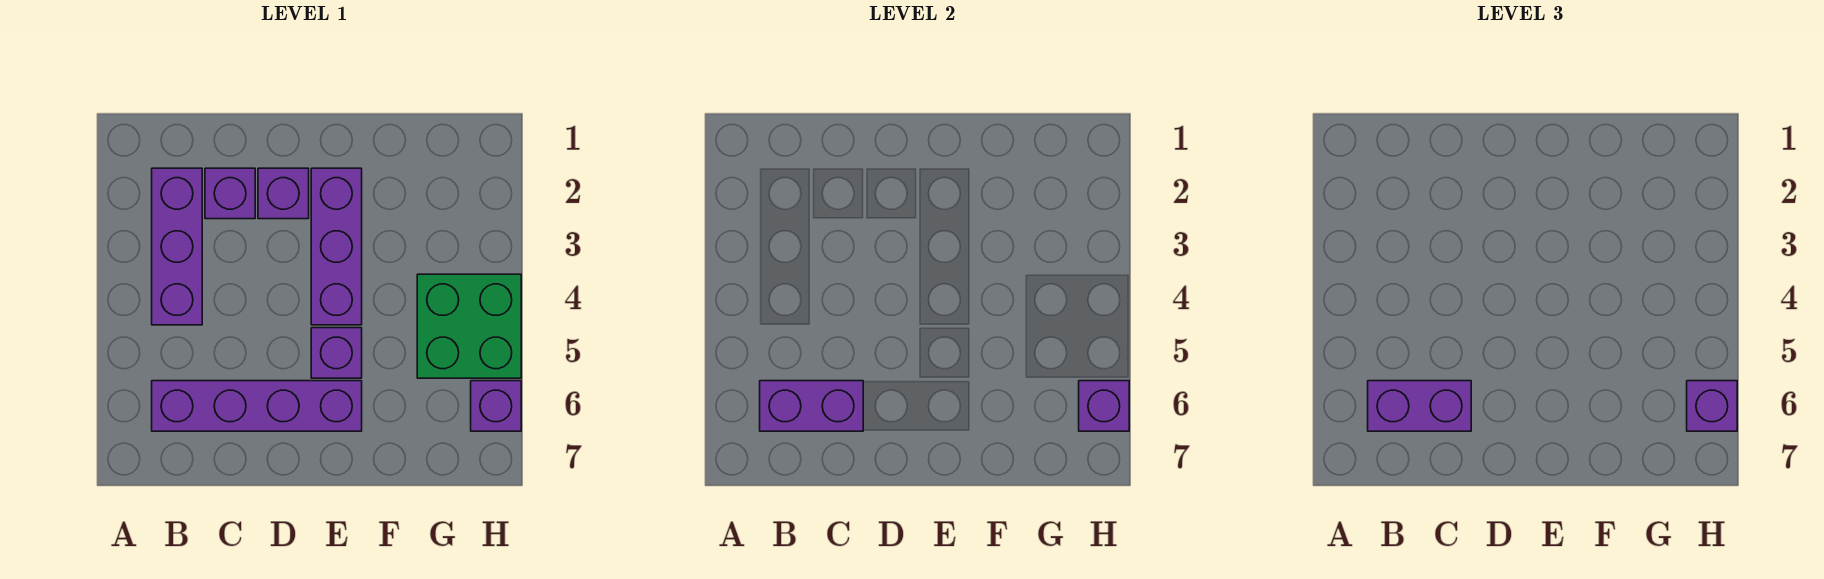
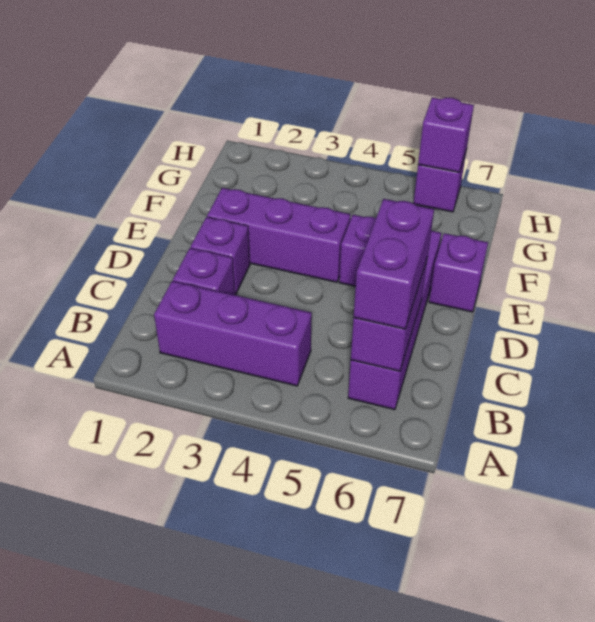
green 2x2 brick [417,274,521,378] -> none
purple 1x1 brick [1687,381,1737,431] -> purple 1x1 brick moved to [429,233,488,312]

